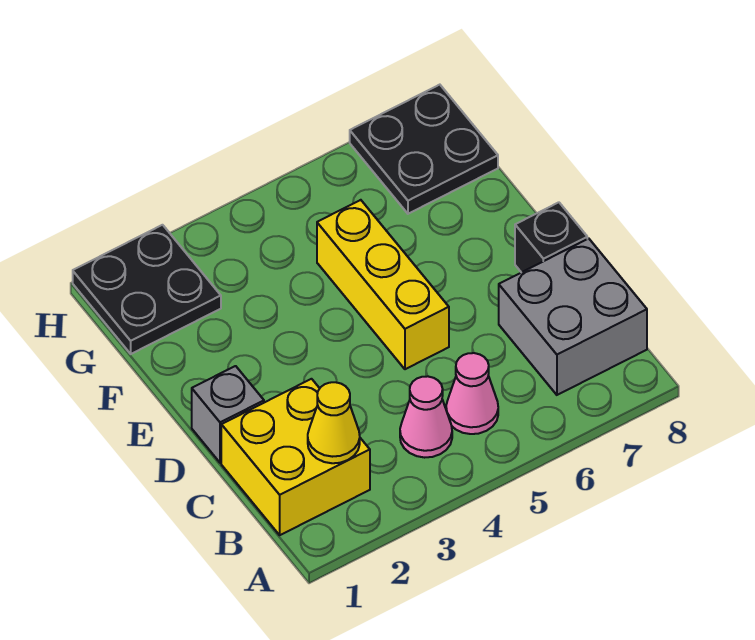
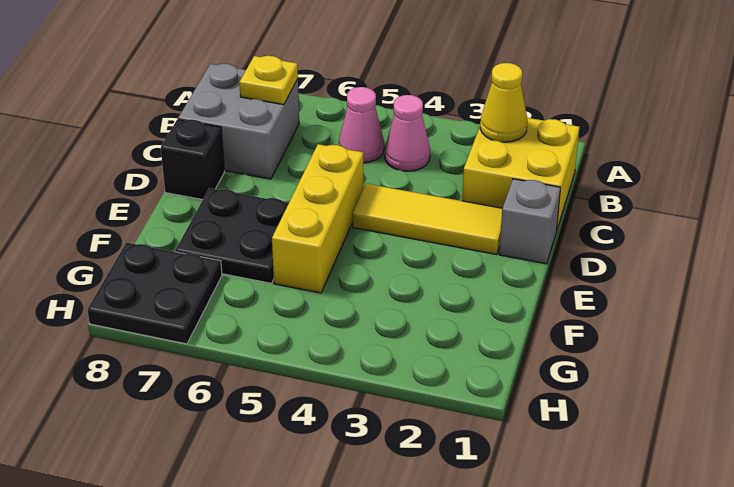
none -> yellow 1x1 plate [239,56,298,105]
none -> yellow 1x3 tile [353,184,502,254]
black 2x2 plate [73,225,221,354] -> black 2x2 plate moved to [175,188,289,283]

